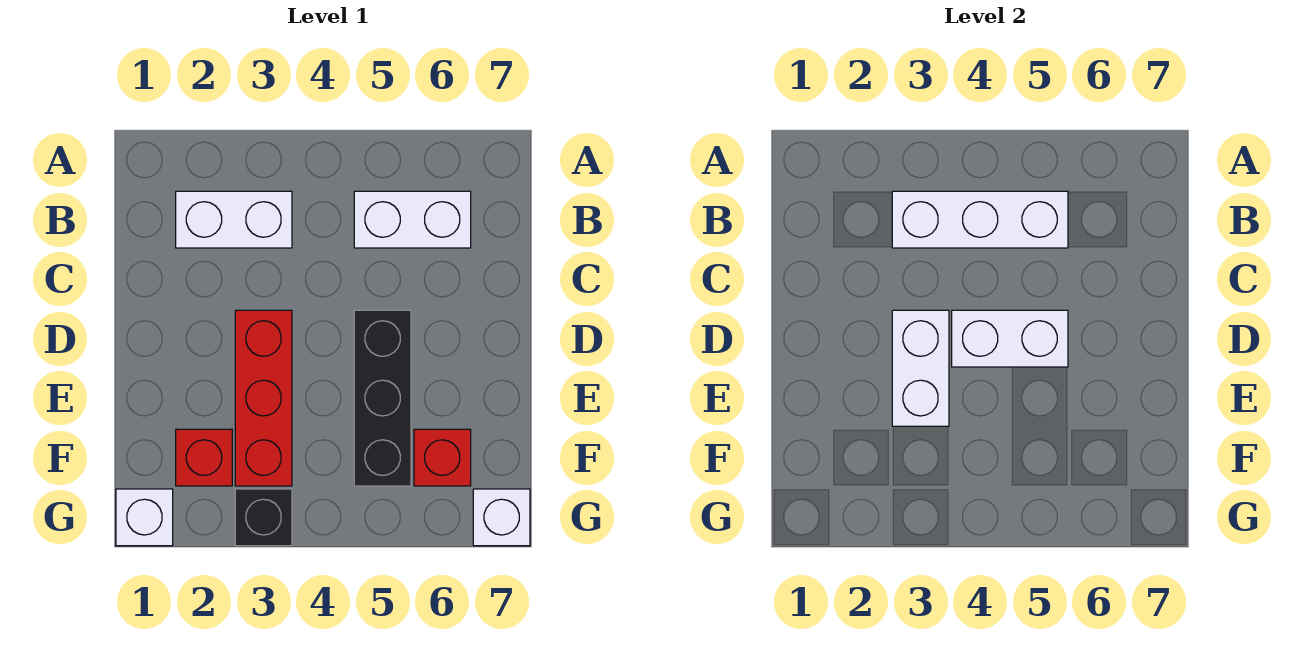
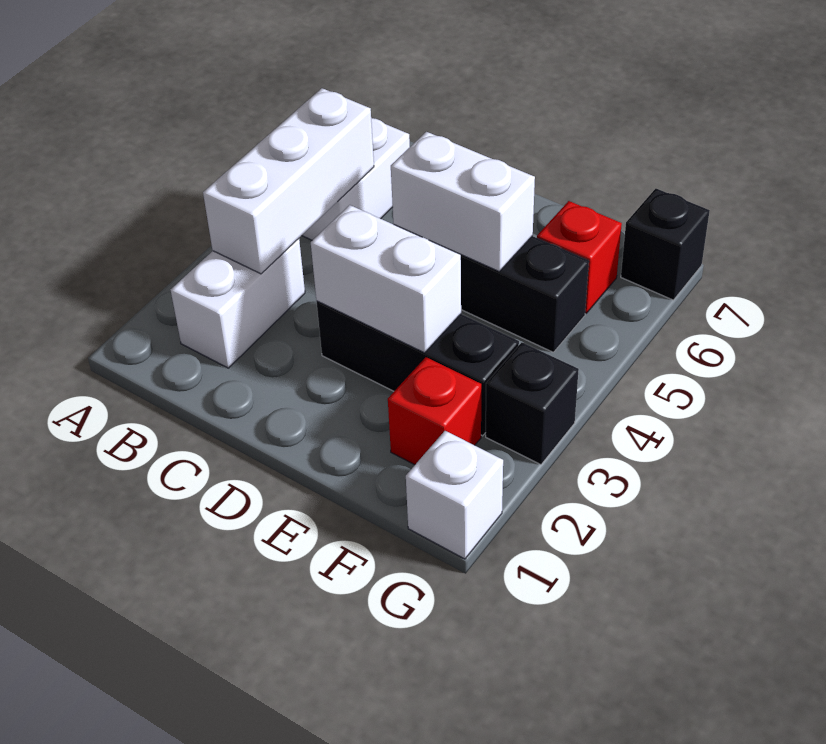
red 1x3 brick [235,310,292,486] -> black 1x3 brick [317,301,519,436]
white 1x2 brick [952,310,1068,367] -> white 1x2 brick turned to [391,132,535,271]
white 1x1 brick [473,489,530,546] -> black 1x1 brick [621,189,710,300]

